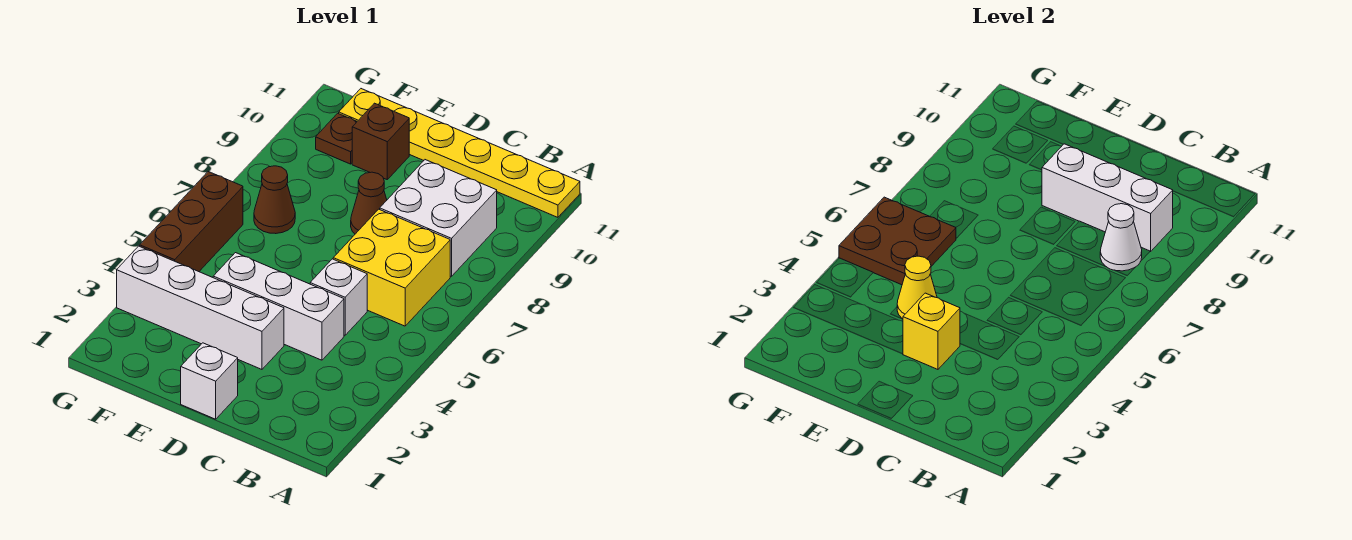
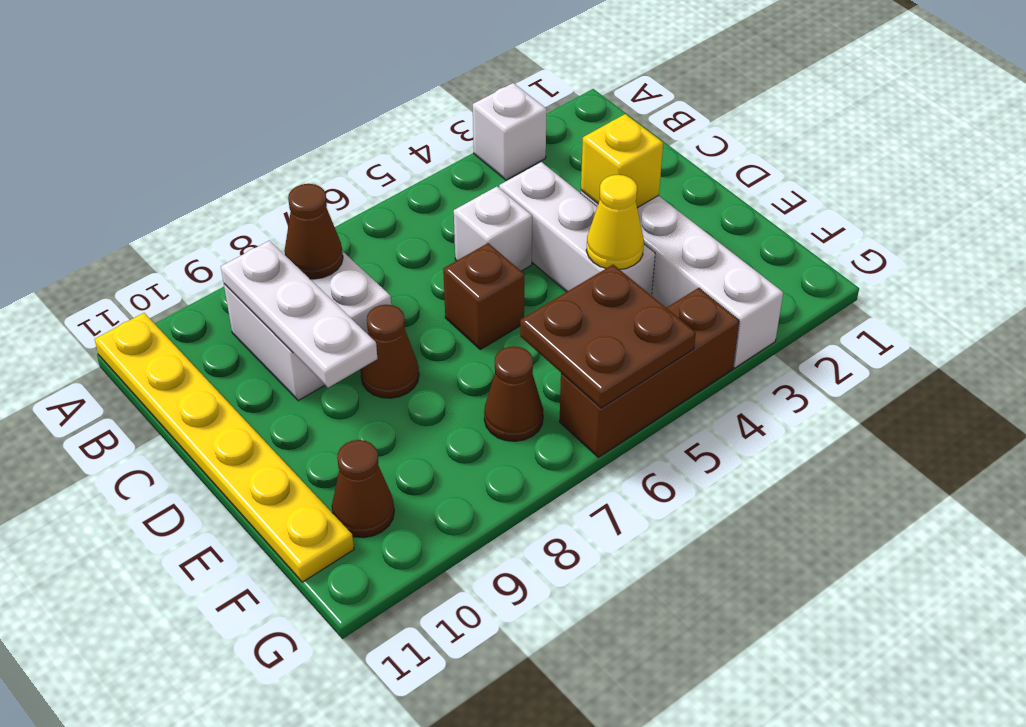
yellow 2x2 brick [333,209,450,326] -> none
white 1x1 cone [1100,204,1142,271] -> brown 1x1 cone [284,184,343,279]
white 1x3 brick [1042,144,1173,251] -> white 1x3 plate [221,241,377,388]
white 1x1 brick [181,343,238,419] -> white 1x1 brick moved to [473,83,547,180]
brown 1x1 brick [352,103,409,179] -> brown 1x1 brick moved to [443,243,524,349]
brown 1x1 plate [316,113,357,164] -> brown 1x1 cone [332,440,394,538]

